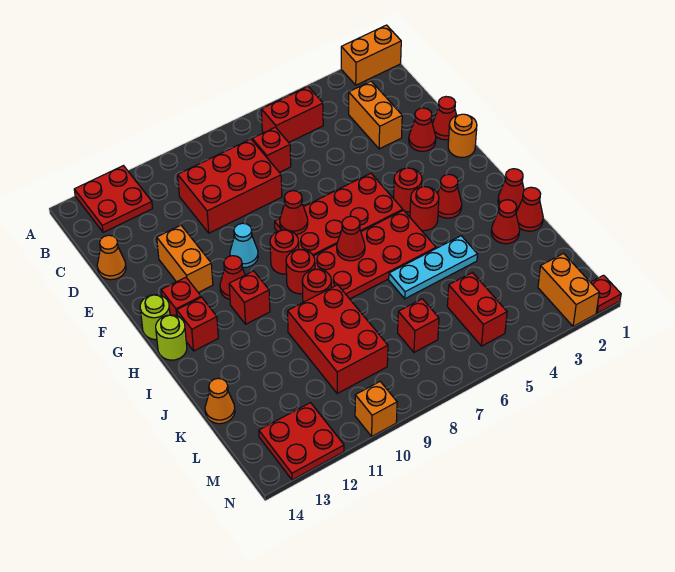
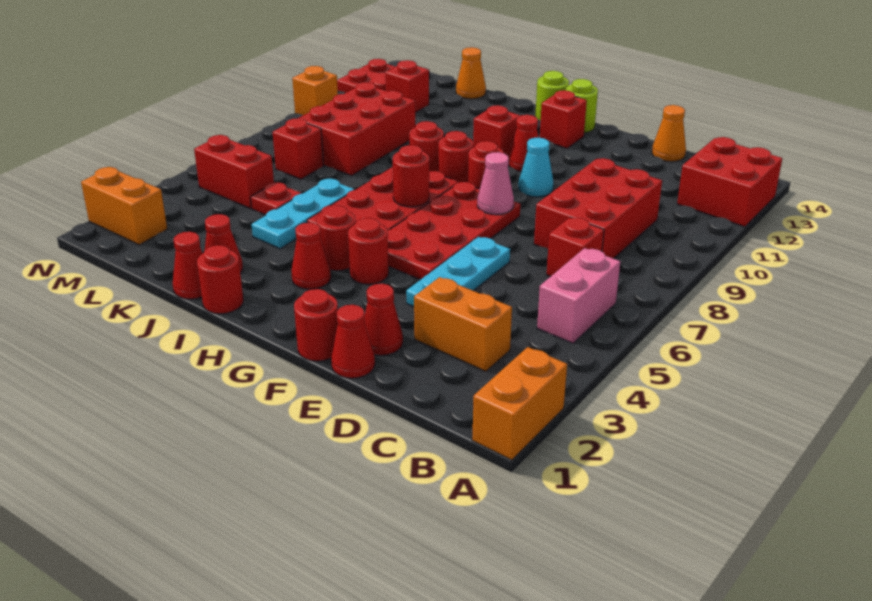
red 2x2 plate [74,166,153,233] -> red 2x2 brick [677,137,782,227]
red 1x2 brick [261,87,323,142] -> pink 1x2 brick [537,248,620,343]
none -> cyan 1x3 plate [406,237,510,307]
orange 1x2 brick [157,225,213,293] -> none
orange 1x1 round brick [448,114,477,158] -> red 1x1 round brick [294,289,338,361]
red 1x1 cone [280,191,308,235] -> pink 1x1 cone [477,152,514,215]
red 1x1 cone [337,216,365,261] -> red 1x1 round brick [393,145,429,207]
red 1x1 brick [177,297,218,351] -> red 1x1 brick moved to [385,60,429,113]
red 1x1 cone [498,169,524,212] -> red 1x1 round brick [197,245,243,314]
red 2x3 brick [288,285,388,393] -> red 2x3 brick turned to [299,82,416,176]
red 1x1 plate [591,275,621,313] -> red 1x1 plate moved to [251,182,302,215]

